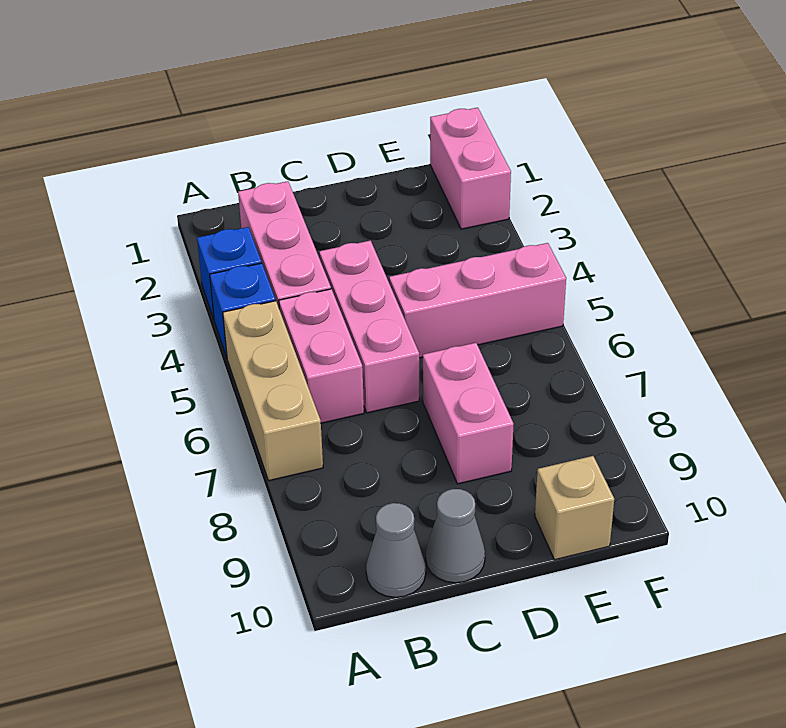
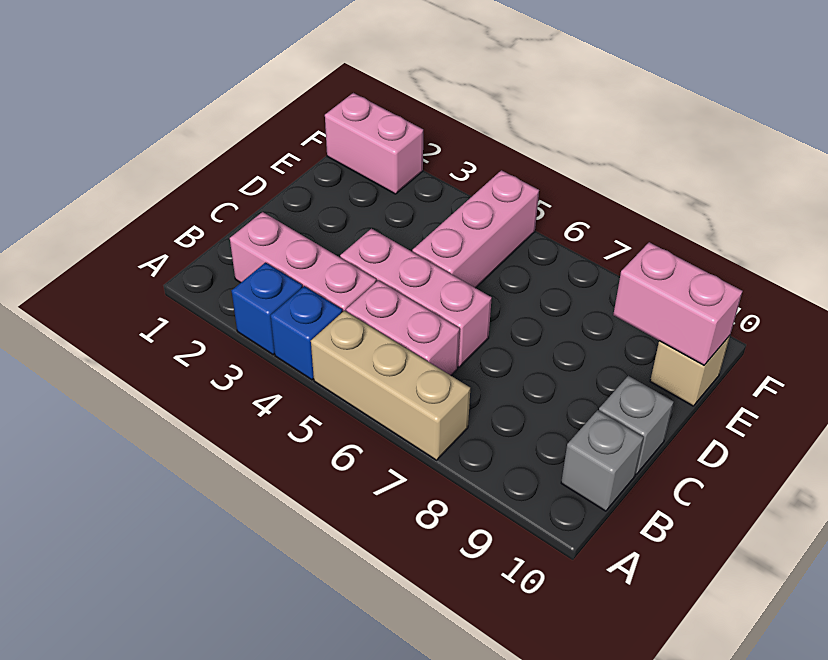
grey 1x1 cone [366,503,426,597] -> grey 1x1 brick [561,410,644,511]
grey 1x1 cone [426,489,485,583] -> grey 1x1 brick [599,376,674,474]
pink 1x2 brick [423,343,514,484] -> pink 1x2 brick moved to [613,242,742,365]

